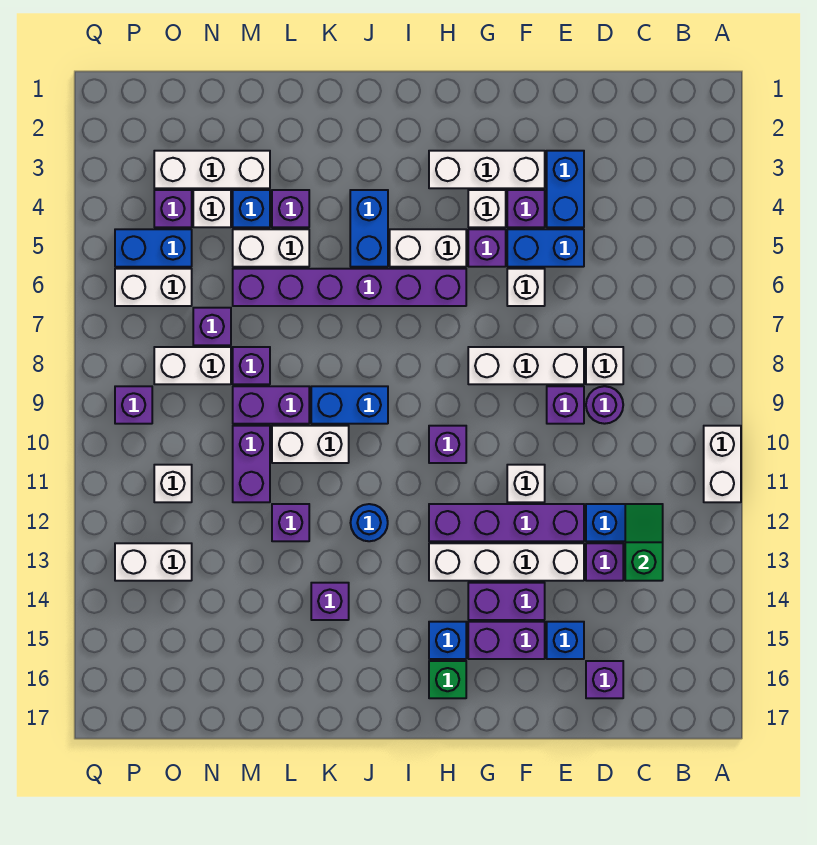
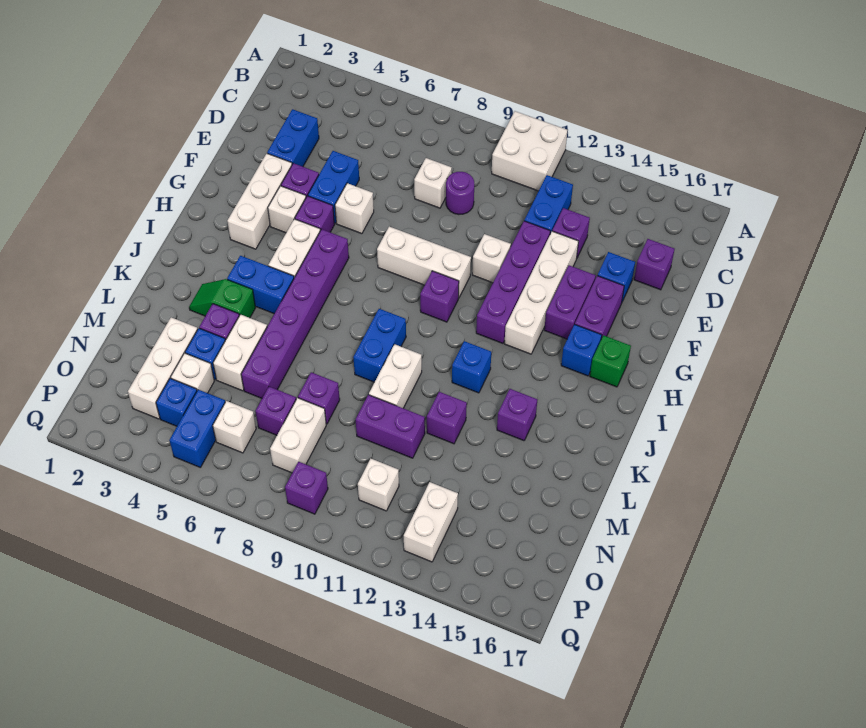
white 1x2 brick [704,426,741,502] -> white 2x2 brick [492,111,567,191]
green 1x2 slope [625,504,663,581] -> green 1x2 slope moved to [189,279,256,318]
blue 1x2 brick [547,151,584,227] -> blue 1x2 brick turned to [267,109,319,167]
white 1x3 brick [468,347,584,384] -> white 1x3 brick turned to [377,227,471,297]
purple 1x1 brick [547,386,584,424] -> none
blue 1x1 round brick [351,504,388,541] -> blue 1x1 brick [452,341,491,393]
purple 1x2 brick [233,386,309,424] -> none
purple 1x1 brick [154,190,192,227] -> blue 1x1 brick [156,378,197,426]
white 1x2 brick [115,269,192,306] -> white 1x1 brick [213,401,256,453]

